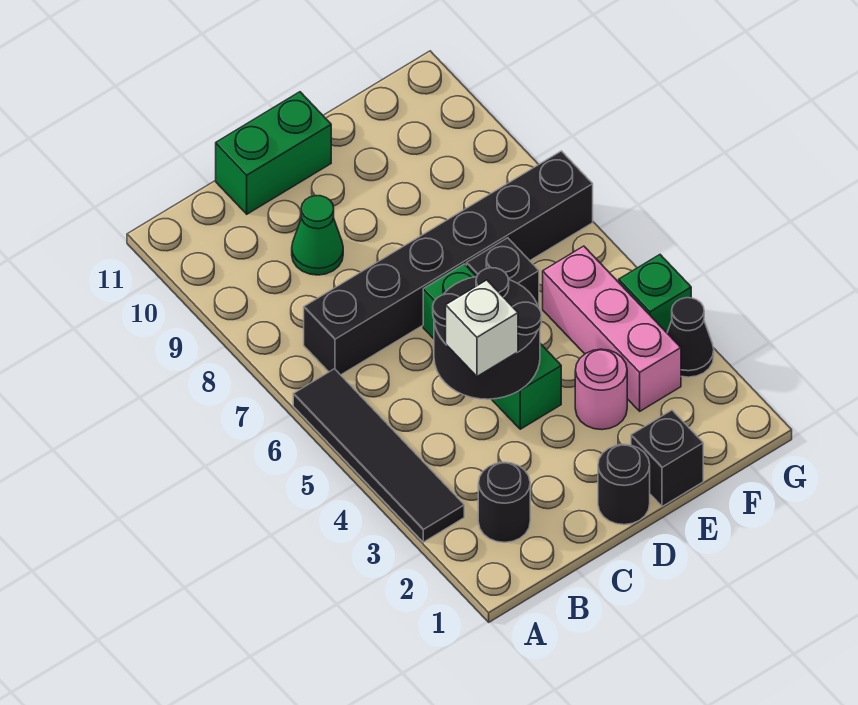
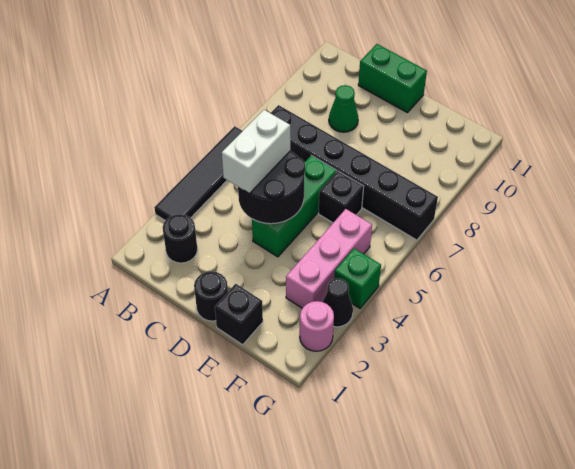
white 1x1 brick [446,280,518,376] -> white 1x2 brick [222,110,290,193]
pink 1x1 round brick [575,349,627,430] -> pink 1x1 round brick moved to [300,301,334,351]

